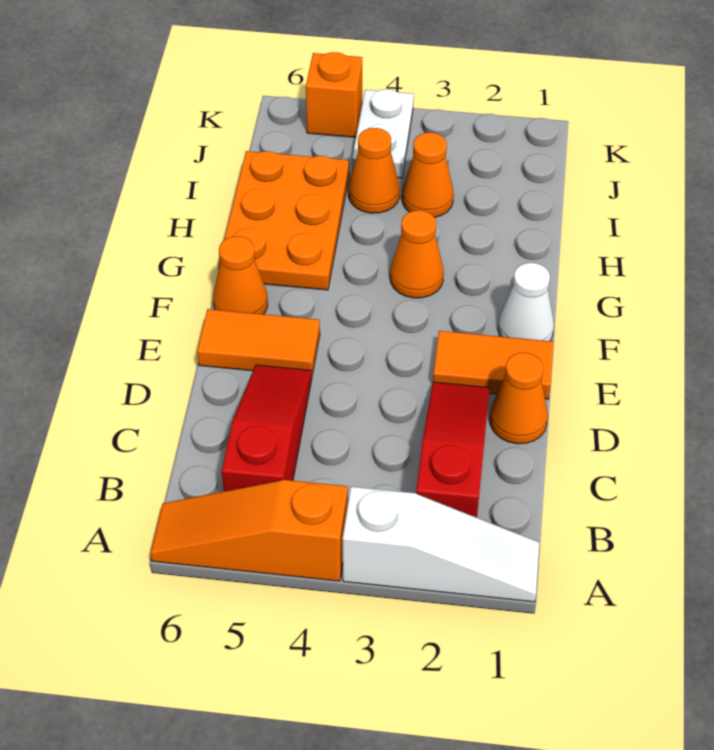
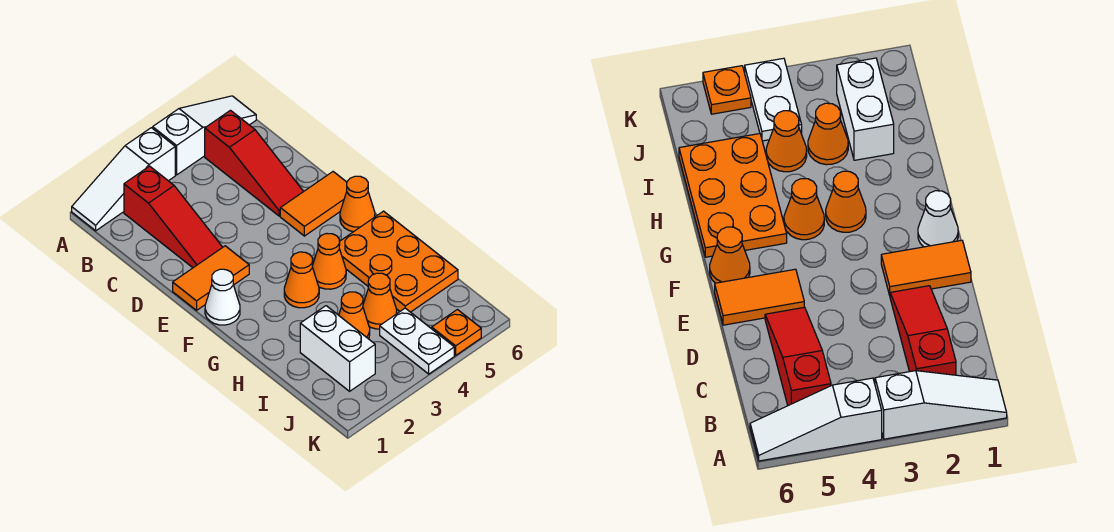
orange 1x3 slope [150,480,348,581] -> white 1x3 slope [153,96,256,175]
orange 1x1 cone [490,353,548,444] -> orange 1x1 cone moved to [312,233,346,289]
none -> white 1x2 brick [300,306,375,391]
orange 1x1 brick [306,52,362,137] -> orange 1x1 plate [432,310,481,355]

